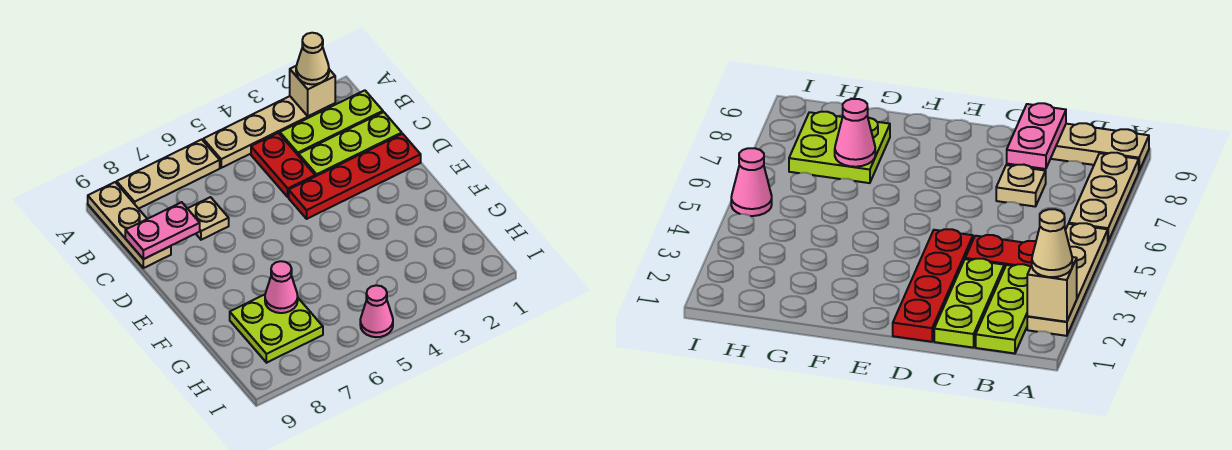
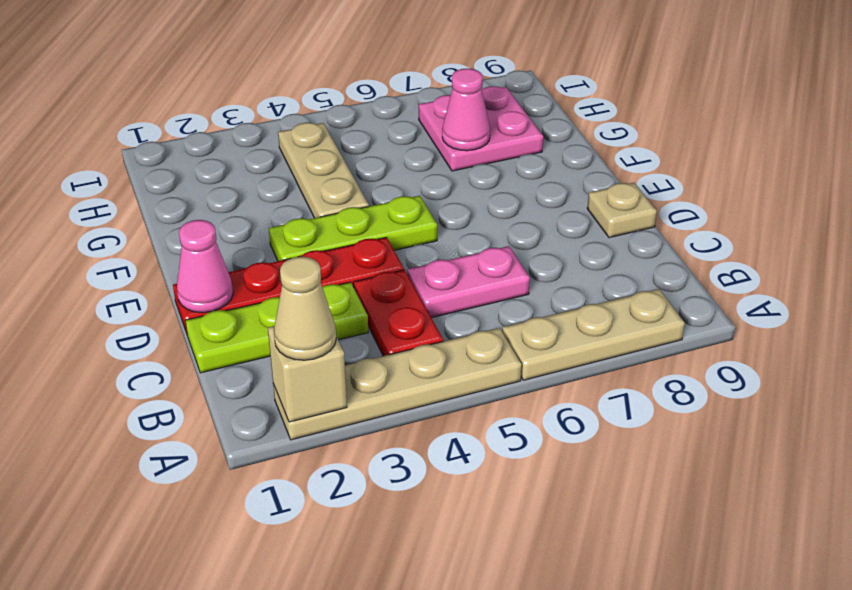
tan 1x3 plate [88,182,171,268] -> tan 1x3 plate moved to [278,123,369,218]
lime 1x3 plate [280,90,383,156] -> lime 1x3 plate moved to [269,196,437,261]
tan 1x1 plate [187,197,229,240] -> tan 1x1 plate moved to [587,183,657,238]
pink 1x2 plate [125,202,200,259] -> pink 1x2 plate moved to [407,246,530,318]
lime 2x2 plate [230,295,323,363] -> pink 2x2 plate [419,86,543,171]
pink 1x1 cone [360,285,393,337] -> pink 1x1 cone moved to [177,220,233,313]

